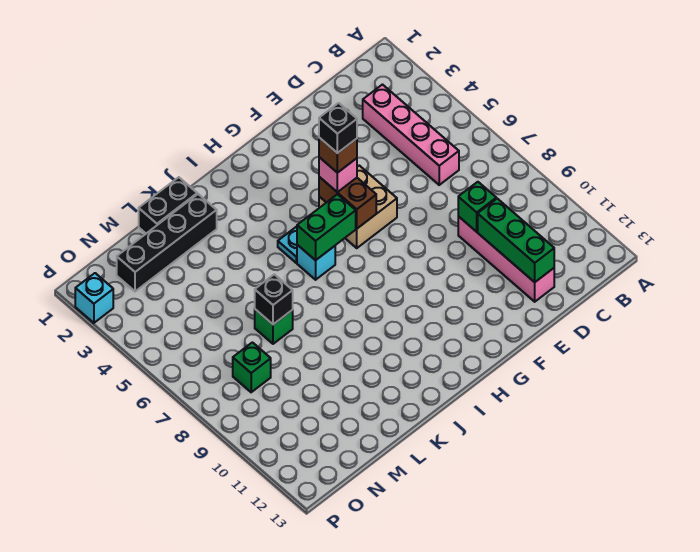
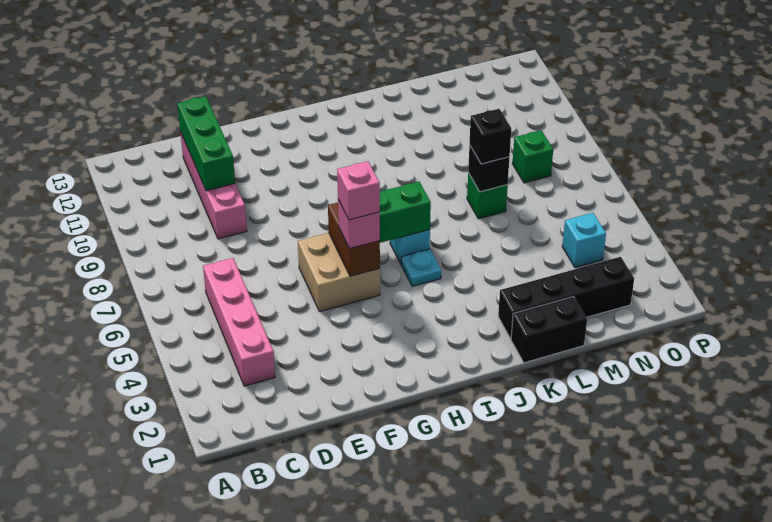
green 1x1 brick [458,182,496,232] -> none
brown 1x1 brick [319,138,357,173] -> pink 1x1 brick [337,161,380,220]
black 1x1 brick [319,103,357,153] -> black 1x1 brick moved to [469,109,511,164]
cyan 1x1 brick [75,273,113,323] -> cyan 1x1 brick moved to [562,213,606,268]

